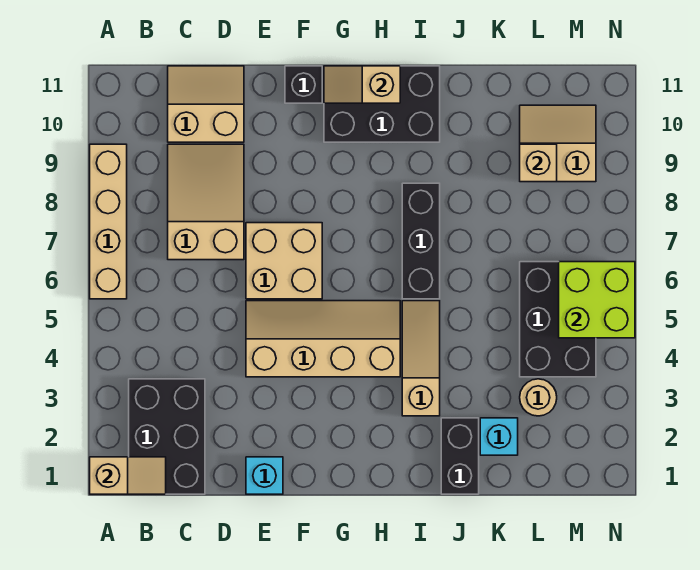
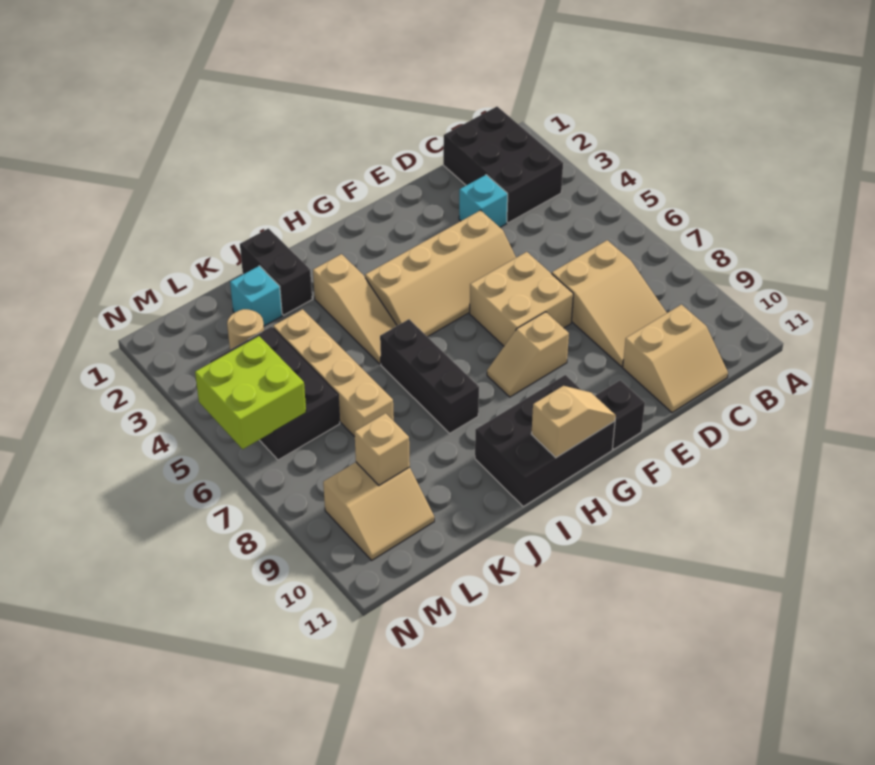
tan 1x2 slope [90,457,166,494] -> tan 1x2 slope moved to [487,312,569,397]
tan 1x4 brick [90,144,127,299] -> tan 1x4 brick moved to [273,309,394,437]
cyan 1x1 brick [246,457,283,494] -> cyan 1x1 brick moved to [459,175,508,227]

